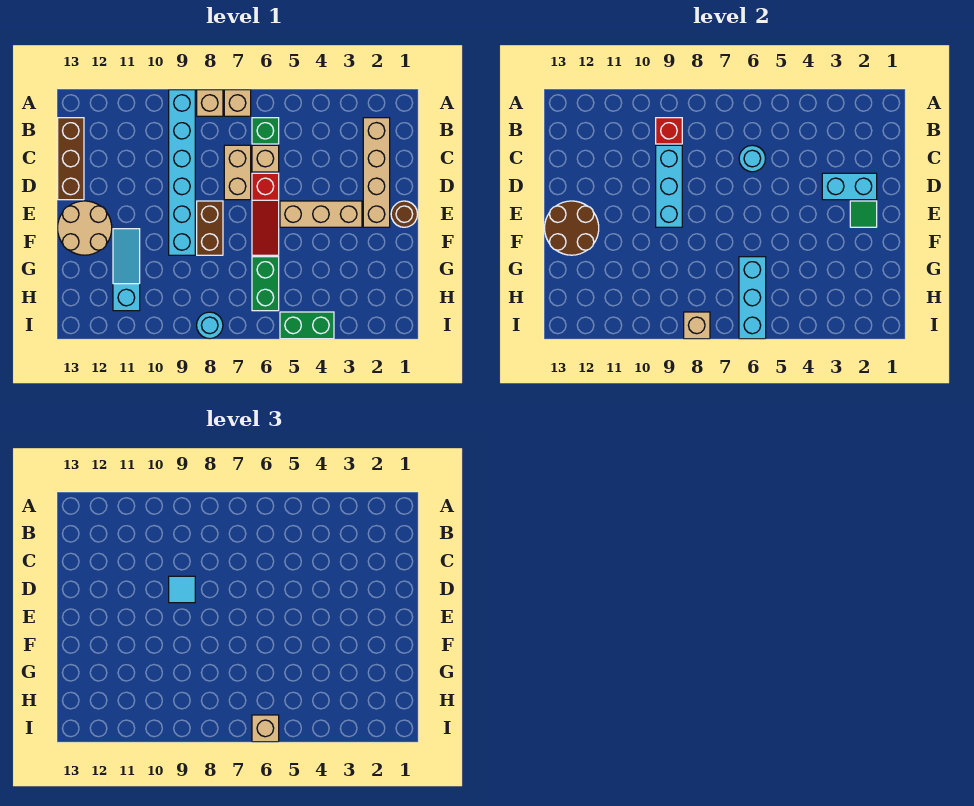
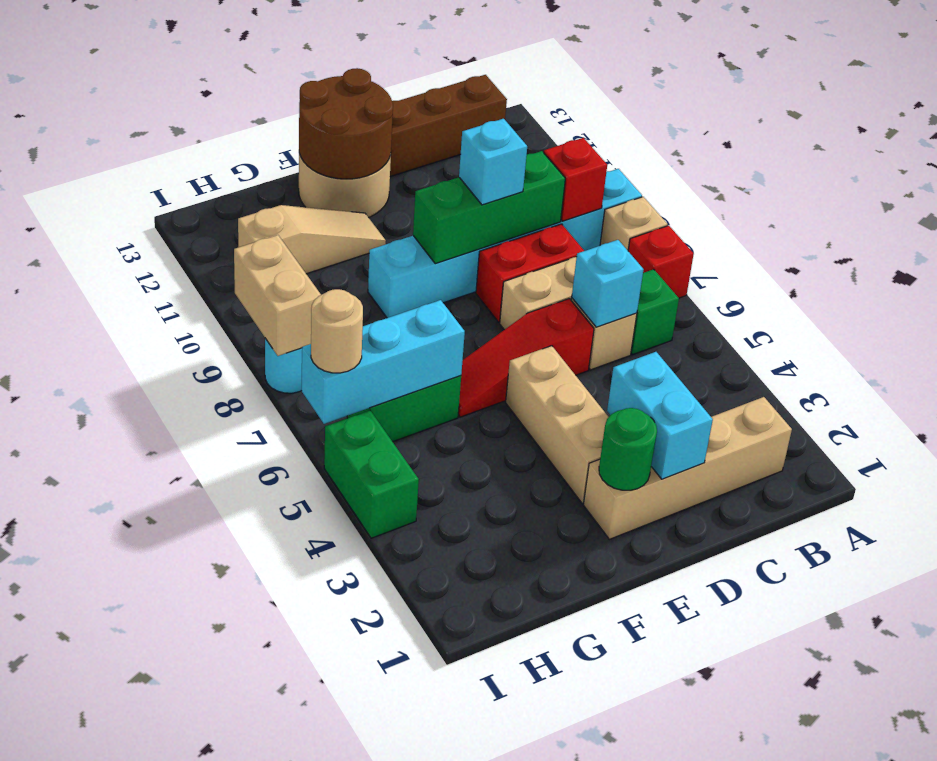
tan 1x1 brick [224,90,251,116] -> red 1x1 brick [628,226,694,298]
cyan 1x1 round brick [739,145,766,172] -> cyan 1x1 brick [572,240,644,327]
none -> red 1x2 brick [476,224,584,322]
cyan 1x3 brick [656,145,682,227] -> green 1x3 brick [413,151,565,264]
cyan 1x1 tile [169,576,195,603] -> cyan 1x1 brick [459,119,527,205]
brown 1x1 round brick [391,201,417,227] -> none
green 1x1 tile [850,201,877,227] -> green 1x1 round brick [599,408,657,490]
brown 1x2 brick [197,201,223,255] -> none
cyan 1x3 slope [113,229,140,311] -> tan 1x3 slope [238,205,386,274]
tan 1x1 brick [252,715,279,742] -> tan 1x1 round brick [311,289,363,373]
tan 1x1 brick [684,312,710,339] -> tan 1x2 brick [234,235,321,356]

